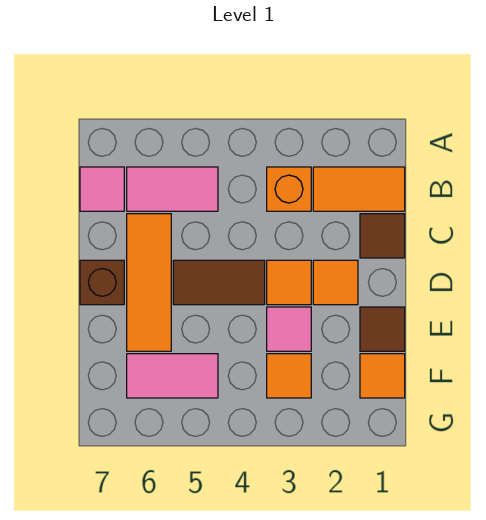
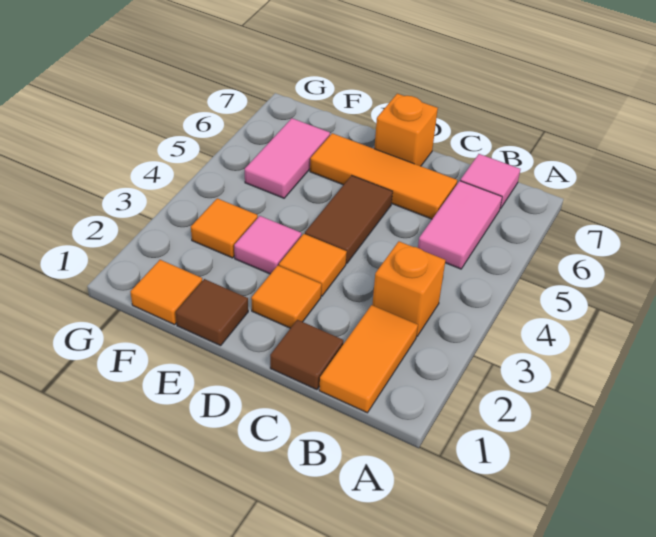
brown 1x1 brick [80,260,124,305] -> orange 1x1 brick [374,94,438,166]

